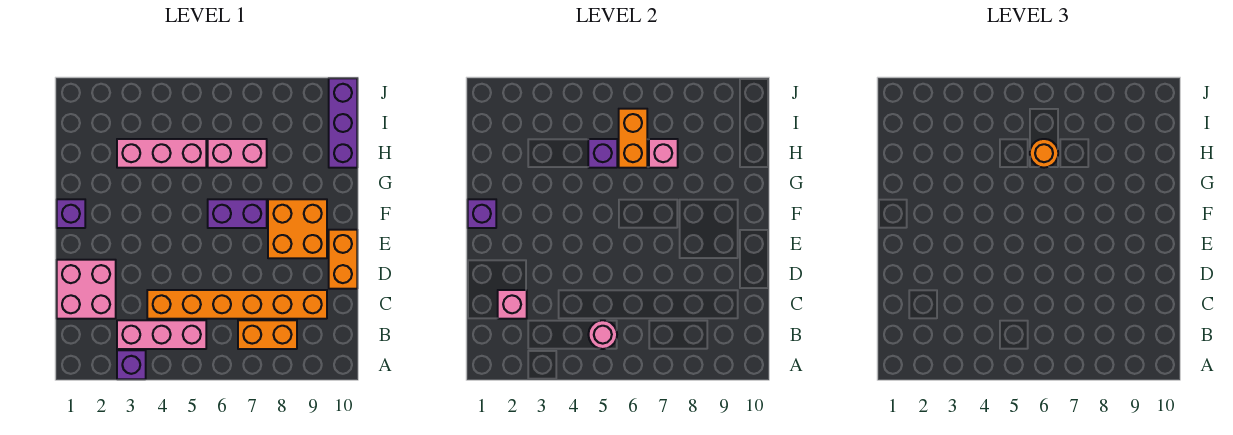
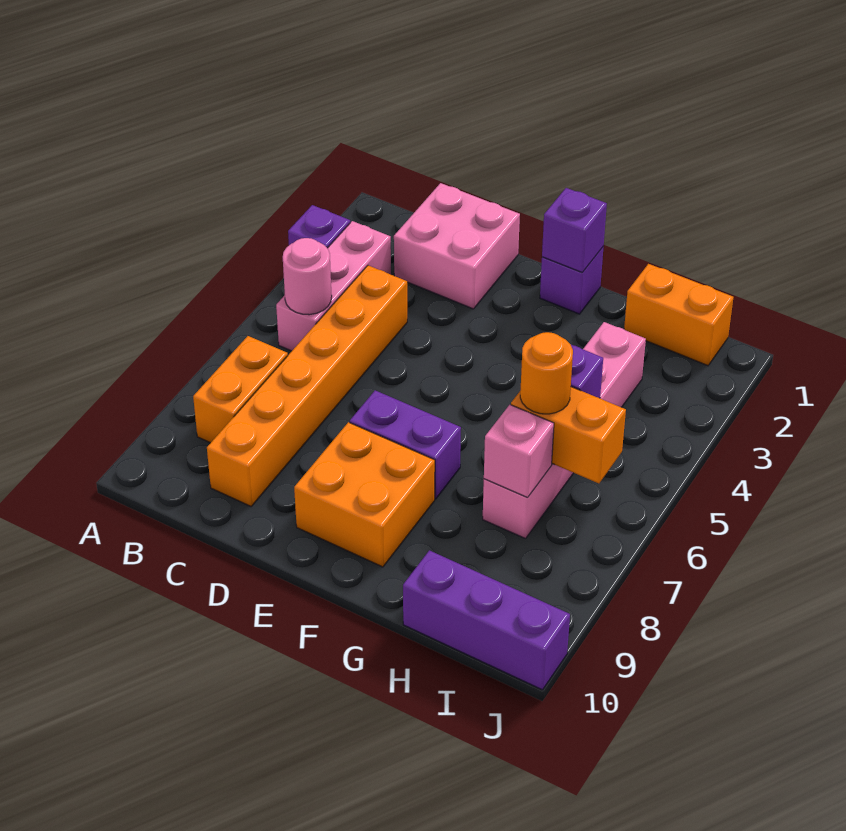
pink 1x1 brick [498,290,527,319] -> none
orange 1x2 brick [329,230,357,289] -> orange 1x2 brick moved to [624,264,734,366]
purple 1x2 brick [208,199,267,228] -> purple 1x2 brick turned to [350,390,461,499]

